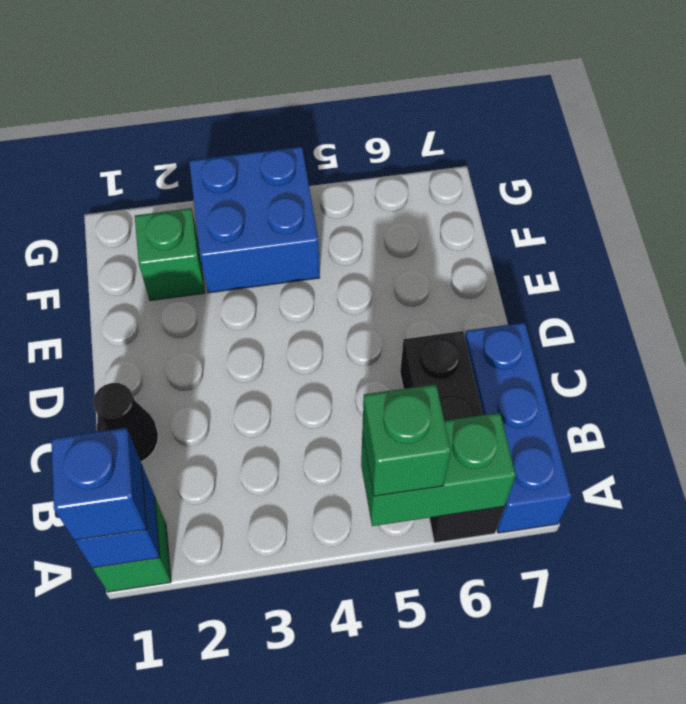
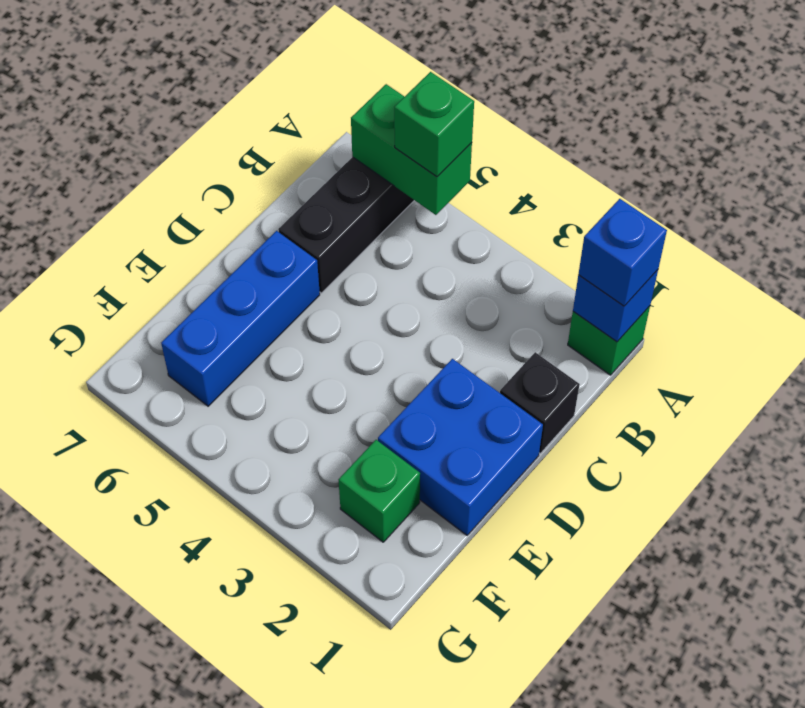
blue 1x3 brick [465,323,572,533] -> blue 1x3 brick moved to [161,231,320,406]
black 1x1 cone [93,383,158,462] -> black 1x1 brick [500,352,580,453]
blue 2x2 brick [189,147,320,293] -> blue 2x2 brick moved to [378,359,543,535]

